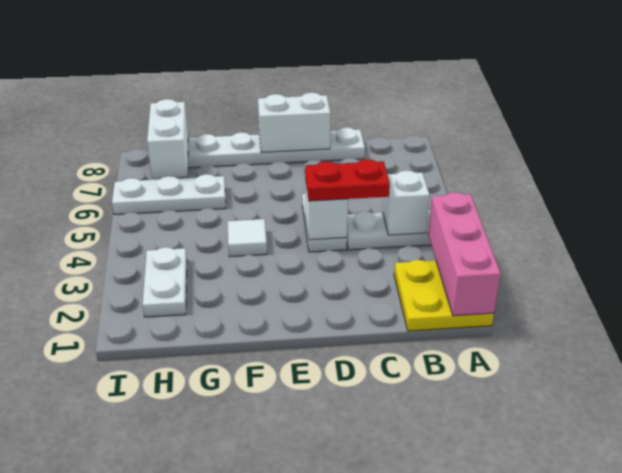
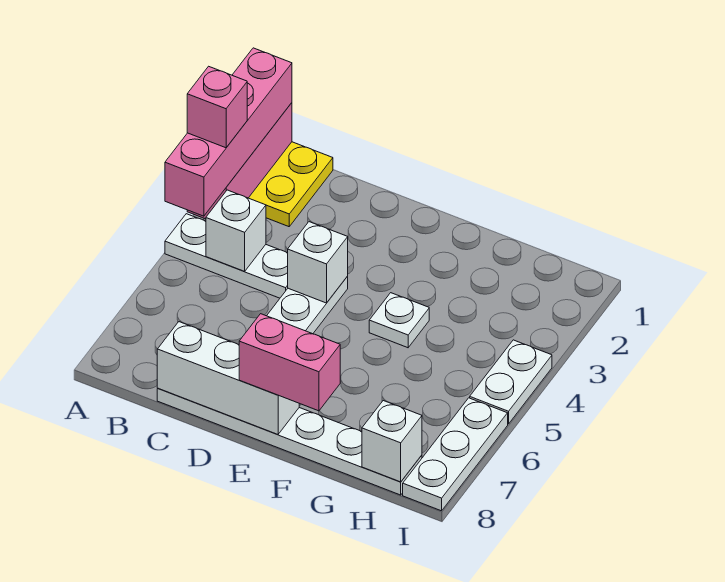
none -> pink 1x4 brick [165,48,292,216]
none -> pink 1x1 brick [187,66,247,148]
red 1x2 plate [305,159,390,201] -> none
white 1x2 brick [258,93,330,152] -> white 1x3 brick [157,322,299,435]
none -> pink 1x2 brick [239,314,340,411]
white 1x1 tile [227,219,267,257] -> white 1x1 plate [369,293,429,348]
white 1x3 plate [112,174,226,214] -> white 1x3 plate turned to [403,398,508,511]
white 1x2 plate [142,247,187,317] -> white 1x2 plate moved to [470,340,552,424]
white 1x2 brick [147,99,188,178] -> white 1x1 brick [362,401,422,482]

